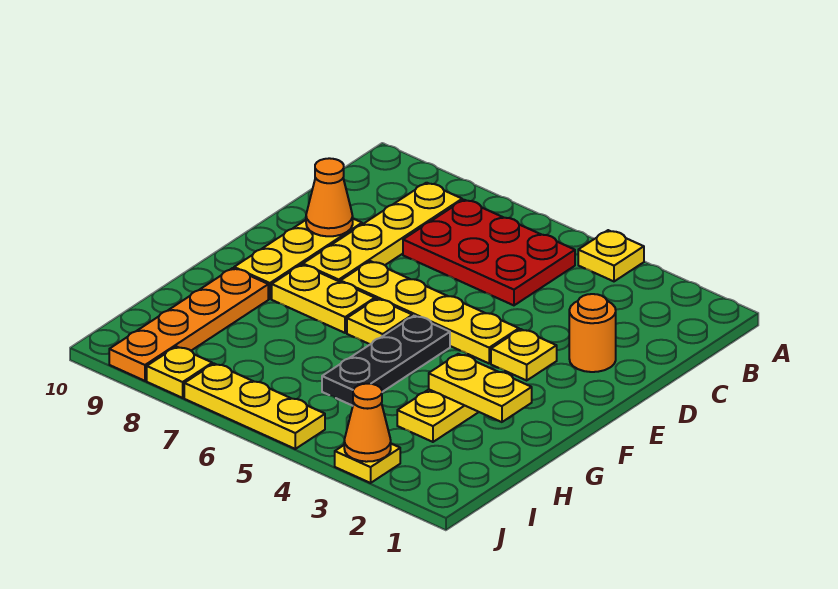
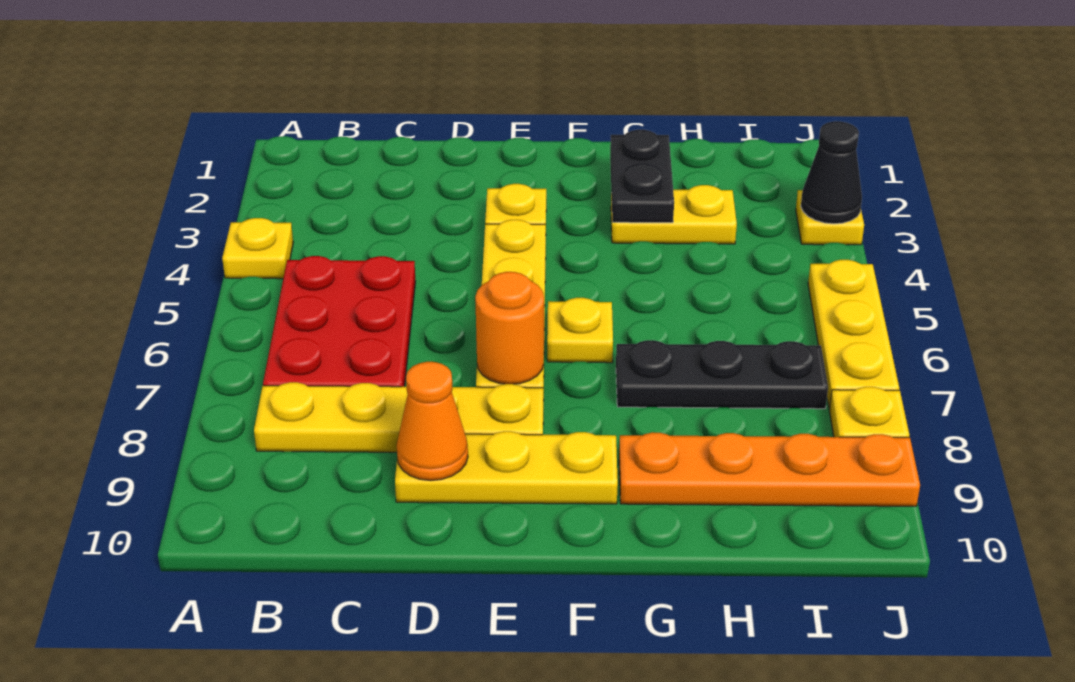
orange 1x1 round brick [569,294,616,372] -> orange 1x1 round brick moved to [475,272,544,384]
black 1x3 plate [322,316,450,406] -> black 1x3 plate moved to [616,340,828,409]
yellow 1x2 plate [272,265,375,333] -> none
yellow 1x2 plate [429,354,532,422] -> black 1x2 plate [610,130,674,223]
orange 1x1 cone [344,384,391,462] -> black 1x1 cone [801,121,862,224]

